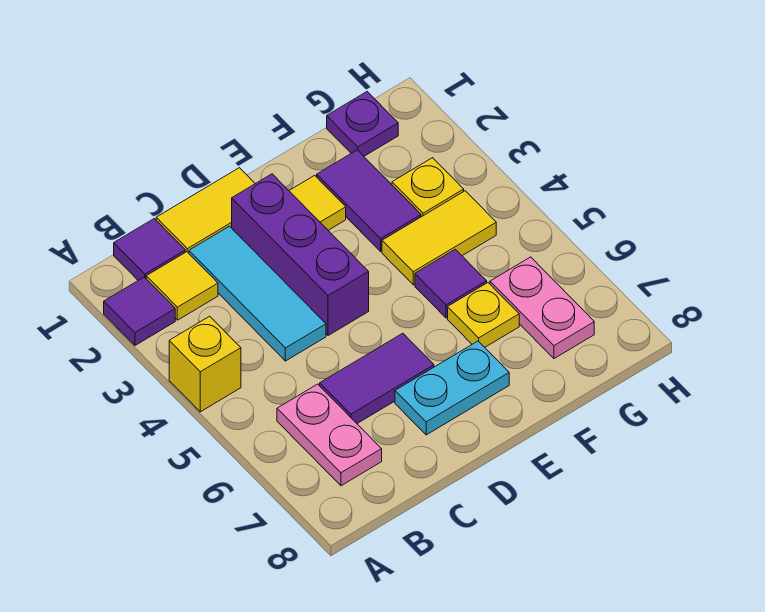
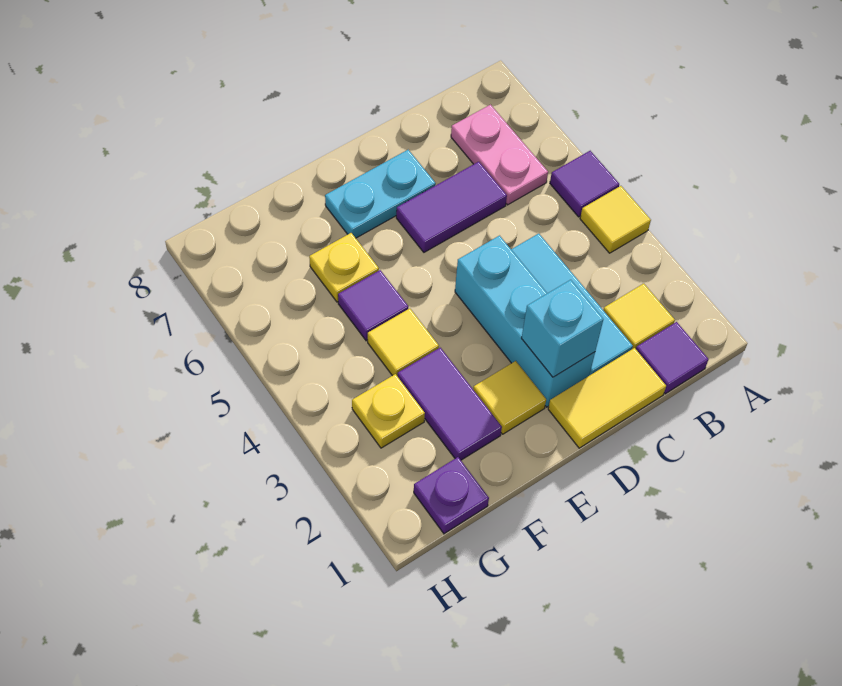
purple 1x1 tile [104,277,175,345] -> purple 1x1 tile moved to [550,151,619,217]
yellow 1x1 brick [169,316,241,412] -> yellow 1x1 tile [580,186,651,253]
purple 1x3 brick [232,174,369,336] -> cyan 1x3 brick [455,236,595,407]
none -> cyan 1x1 brick [521,280,603,377]
yellow 1x2 tile [382,191,496,285] -> yellow 1x1 tile [368,308,439,376]
pink 1x2 plate [490,257,594,359] -> none

